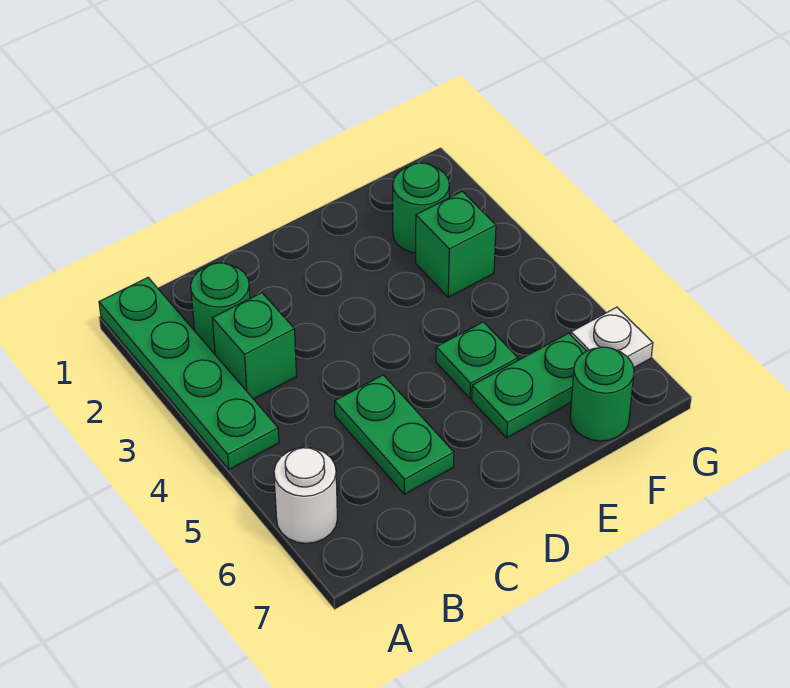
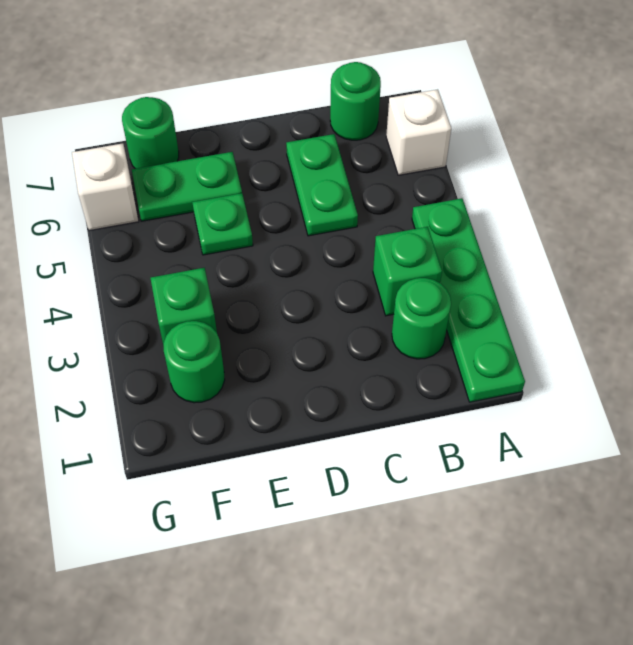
white 1x1 round brick [274,447,337,543] -> white 1x1 brick [386,89,451,175]
none -> green 1x1 round brick [330,62,381,140]
white 1x1 plate [571,307,653,368] -> white 1x1 brick [72,143,139,231]

